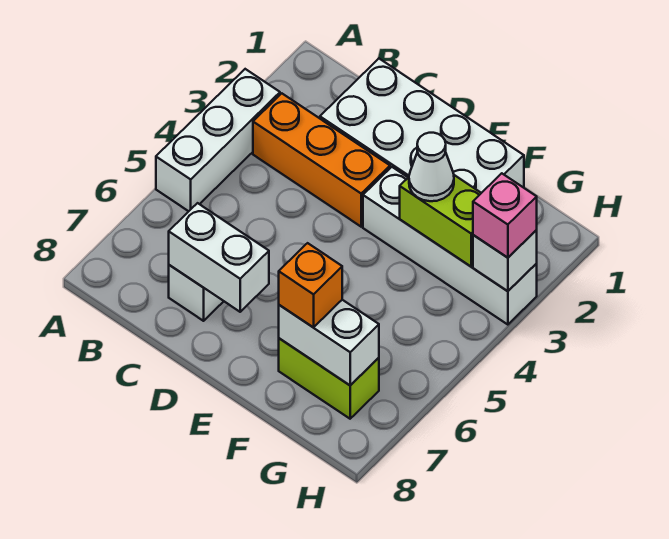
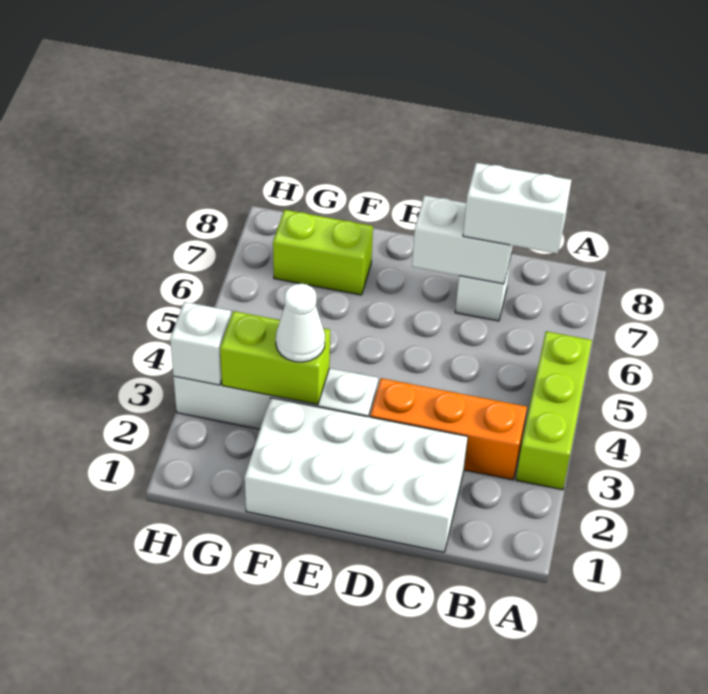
white 1x3 brick [156,69,280,211] -> lime 1x3 brick [516,331,592,490]
white 1x2 brick [279,300,379,385] -> white 1x2 brick moved to [463,163,571,254]
orange 1x1 brick [279,243,342,327] -> none
pink 1x1 brick [473,173,537,258] -> none

